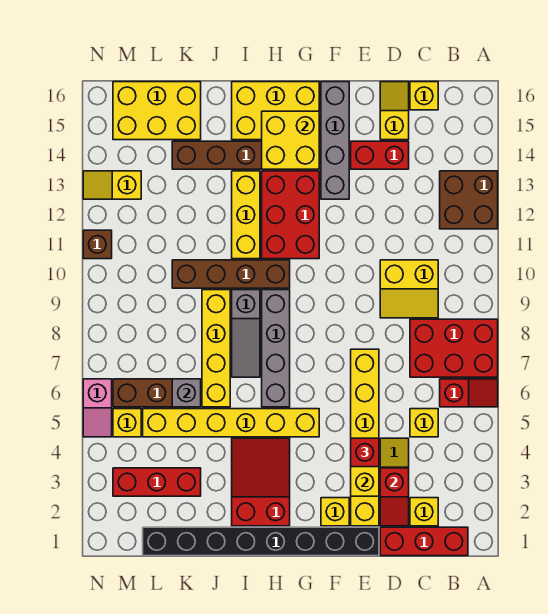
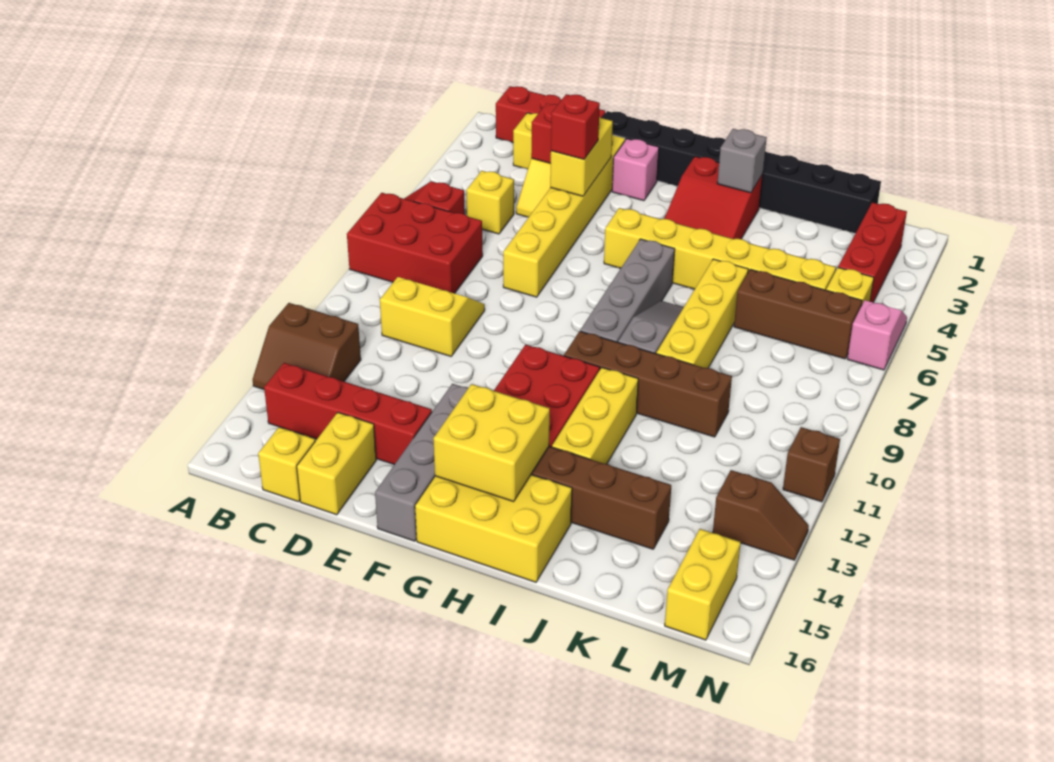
brown 2x2 brick [440,171,498,229] -> brown 2x2 slope [253,303,361,389]
red 1x2 brick [351,141,409,169] -> red 1x4 brick [264,363,432,465]
yellow 1x2 slope [380,82,409,140] -> yellow 1x2 brick [297,412,376,515]
yellow 1x1 brick [321,498,349,526] -> pink 1x1 brick [612,139,659,201]
red 1x3 brick [113,468,201,496] -> red 1x3 brick turned to [838,202,907,302]
grey 1x1 brick [172,379,201,407] -> grey 1x1 brick moved to [717,129,767,193]
yellow 2x3 brick [113,82,201,140] -> yellow 1x2 brick [665,529,741,640]
yellow 1x2 slope [83,171,141,199] -> brown 1x2 slope [713,470,809,560]

